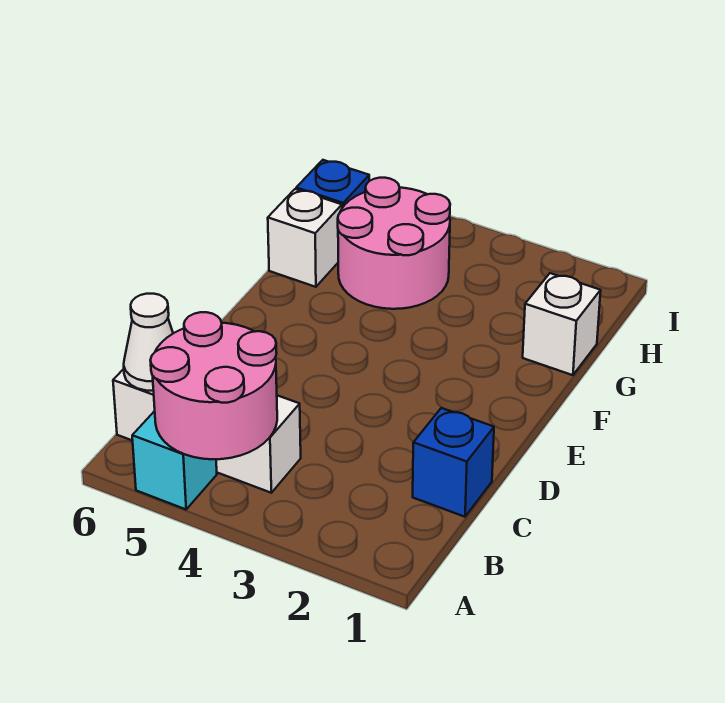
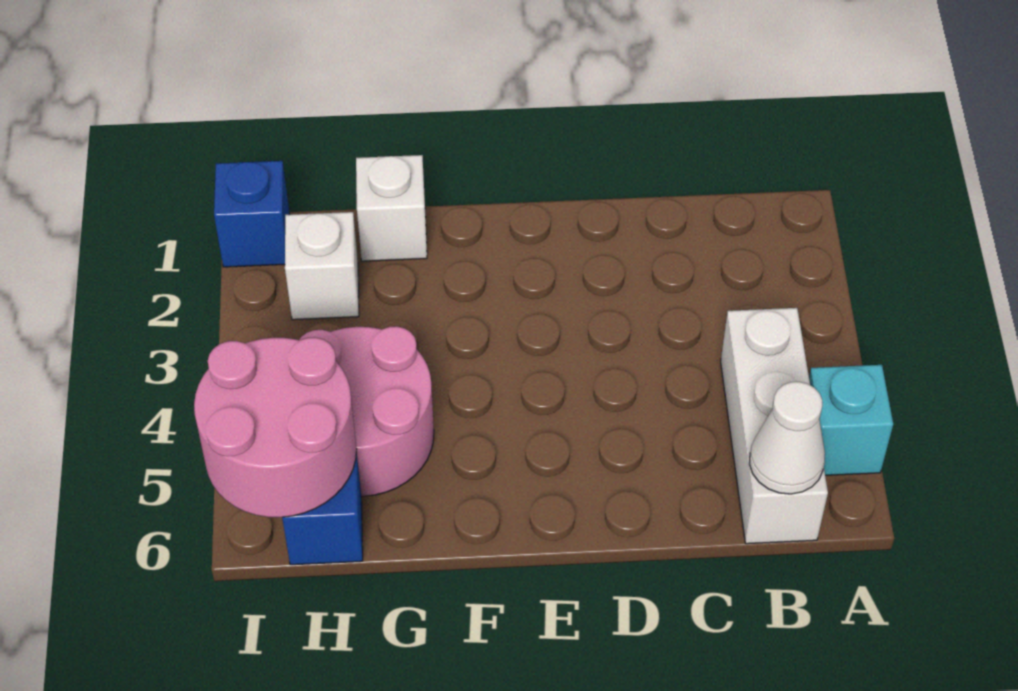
pink 2x2 round brick [150,312,277,459] -> pink 2x2 round brick moved to [194,337,357,517]
blue 1x1 brick [413,408,494,517] -> blue 1x1 brick moved to [214,161,290,267]
white 1x1 brick [268,189,342,287] -> white 1x1 brick moved to [285,212,359,320]

